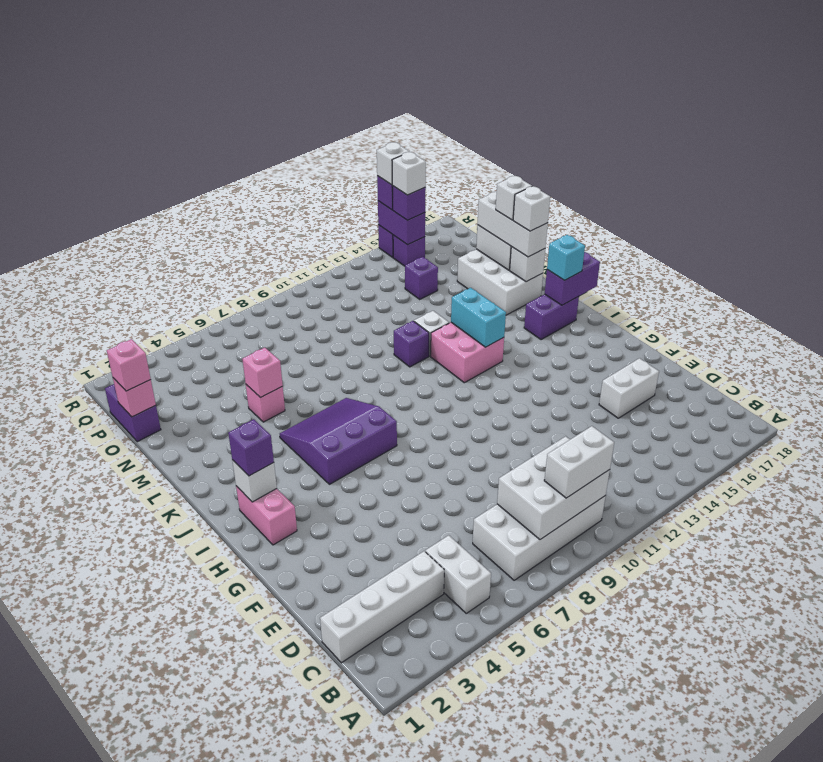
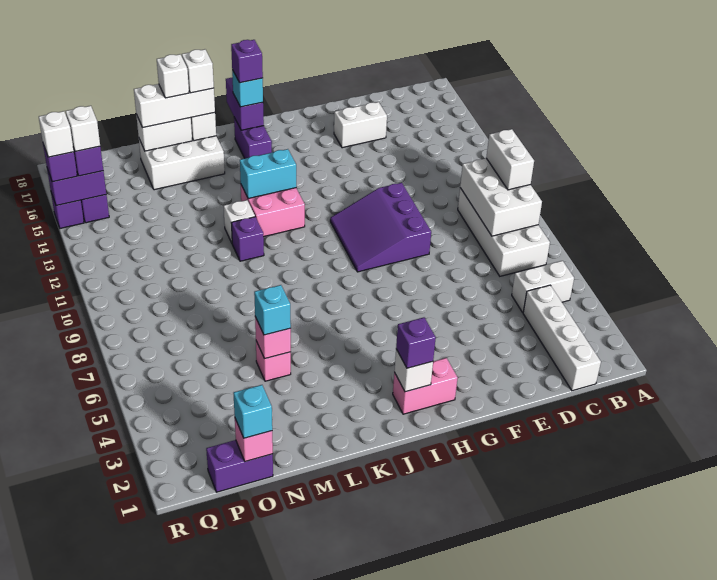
white 1x2 brick [599,358,659,418] -> white 1x2 brick turned to [334,102,387,148]
purple 3x3 slope [280,398,397,484] -> purple 3x3 slope moved to [330,183,431,272]
none -> cyan 1x1 brick [254,285,291,335]
pink 1x1 brick [107,339,151,391] -> cyan 1x1 brick [233,385,272,438]
purple 1x1 brick [405,257,438,299] -> purple 1x1 brick moved to [231,40,263,83]

